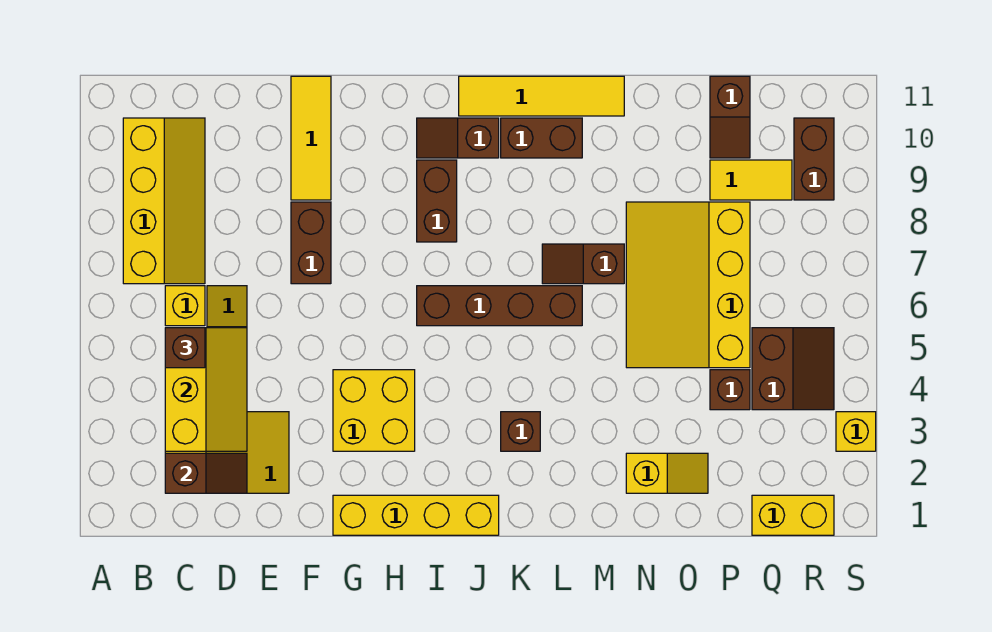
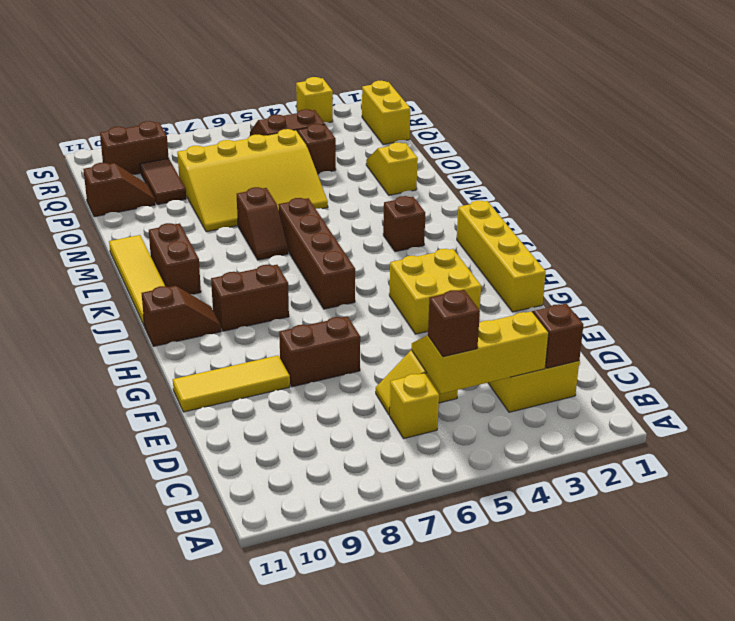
yellow 2x4 slope [123,118,205,284] -> none
brown 1x2 slope [417,118,499,158] -> brown 1x2 slope turned to [142,286,221,346]
yellow 1x2 tile [710,160,792,200] -> brown 1x2 tile [140,158,186,205]

